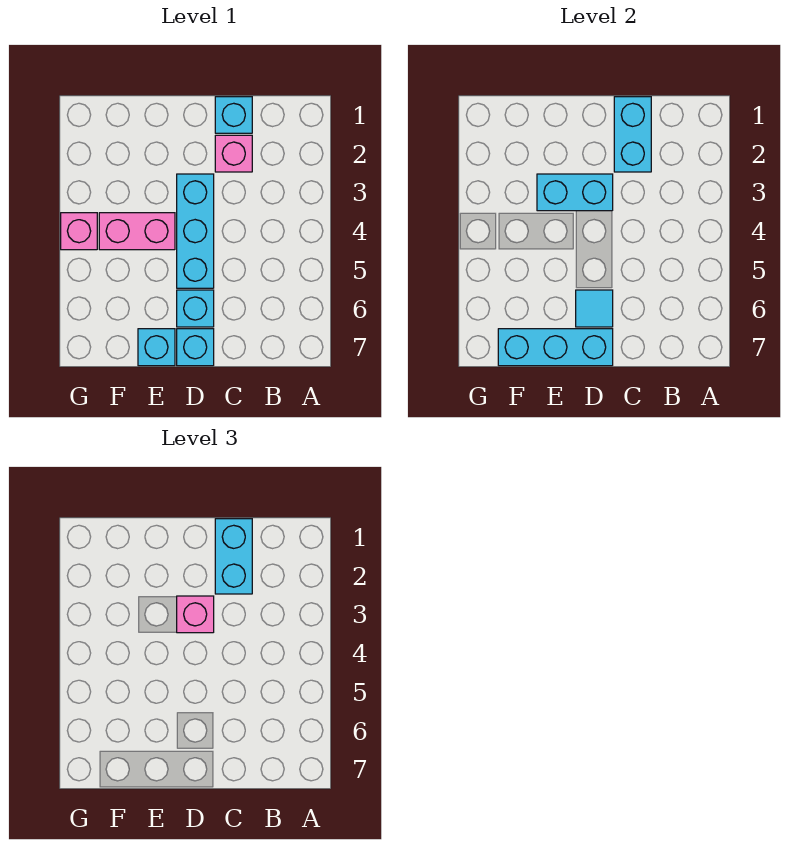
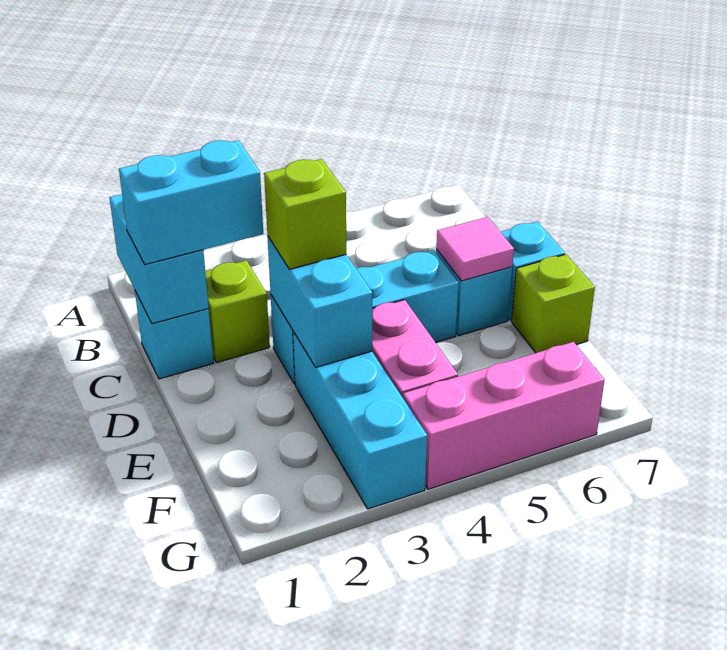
cyan 1x2 brick [614,97,651,172] -> cyan 1x2 brick turned to [109,194,209,324]
pink 1x1 brick [215,135,252,172] -> lime 1x1 brick [205,260,270,363]
pink 1x1 brick [177,596,214,633] -> lime 1x1 brick [264,159,346,269]
cyan 1x1 tile [576,290,613,327] -> pink 1x1 tile [436,217,514,281]
cyan 1x3 brick [498,329,613,366] -> cyan 1x3 brick moved to [293,332,427,509]
cyan 1x1 brick [138,329,175,366] -> lime 1x1 brick [512,254,595,353]
pink 1x1 brick [61,213,97,250] -> pink 1x3 brick [403,342,604,489]

